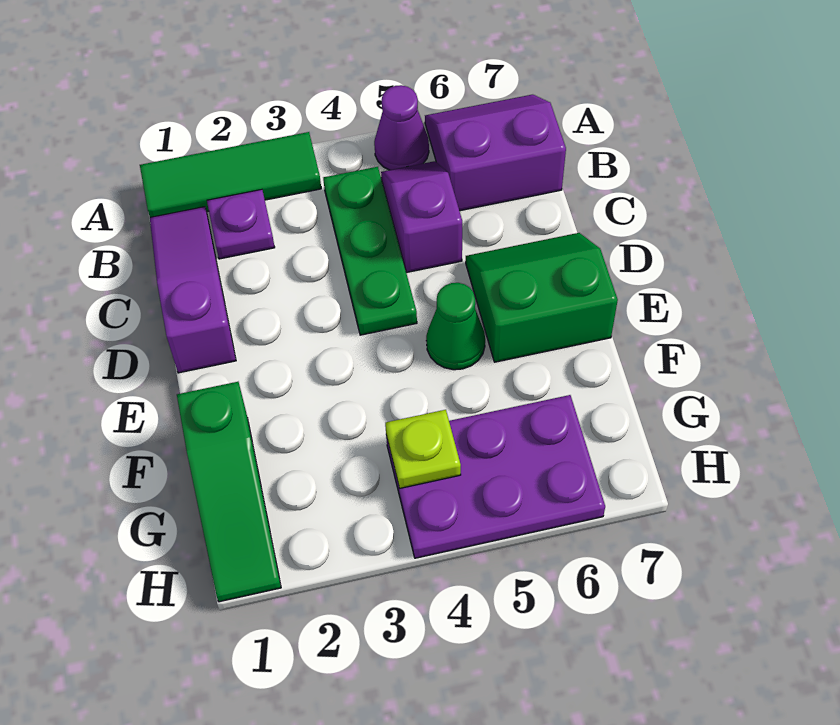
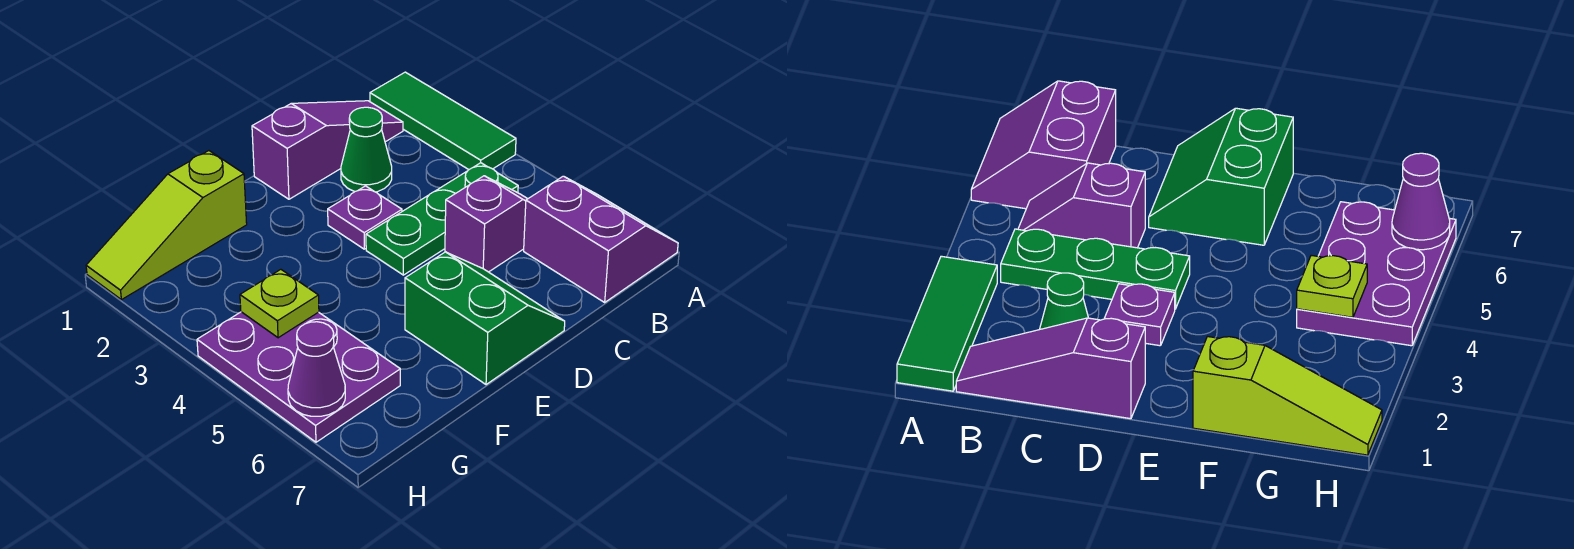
purple 1x1 cone [374,85,429,170] -> purple 1x1 cone moved to [288,322,345,416]
purple 1x1 plate [207,190,275,259] -> purple 1x1 plate moved to [328,186,402,249]
green 1x1 cone [426,283,485,370] -> green 1x1 cone moved to [341,107,392,192]
green 1x3 slope [177,382,281,602] -> lime 1x3 slope [86,151,247,300]

